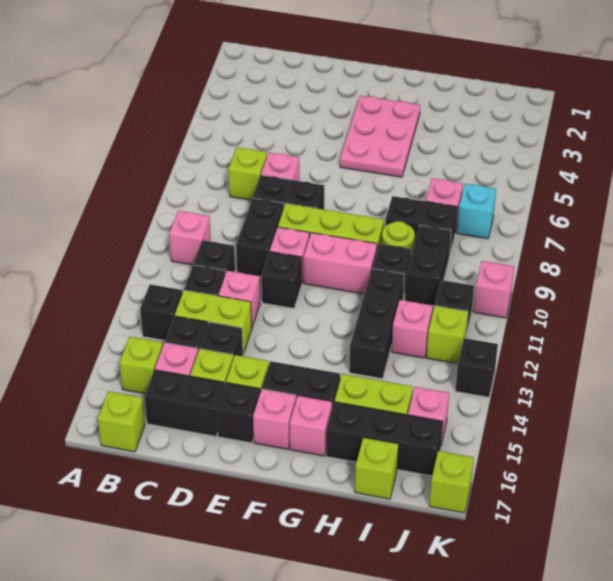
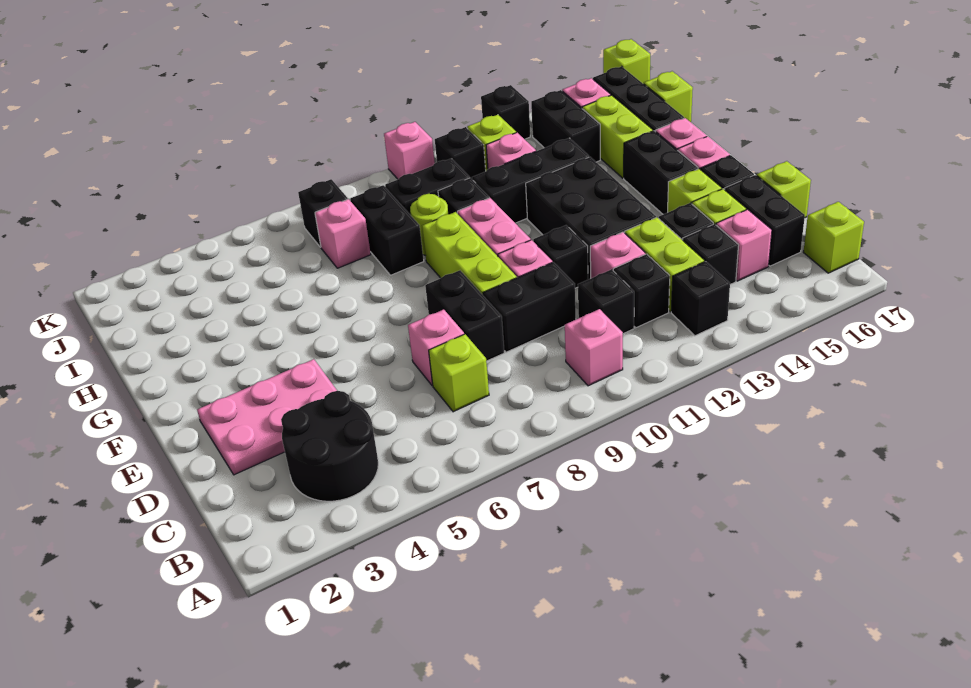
none -> black 2x2 round brick [281,391,378,501]
lime 1x1 brick [120,337,163,394] -> lime 1x1 brick moved to [756,161,811,218]
none -> black 2x3 brick [526,157,656,280]
pink 2x3 plate [340,96,420,177] -> pink 2x3 plate moved to [197,359,337,475]
none -> black 1x2 brick [531,90,600,162]
cyan 1x1 brick [457,184,496,239] -> black 1x1 brick [298,179,348,247]

